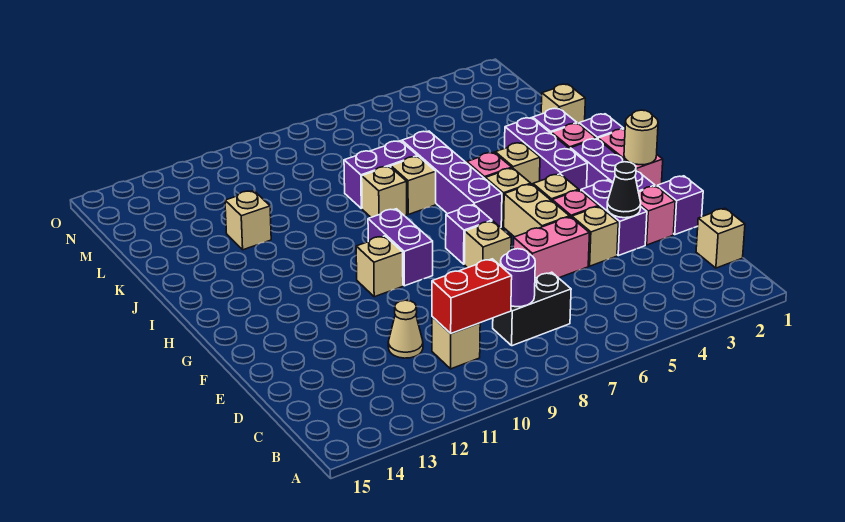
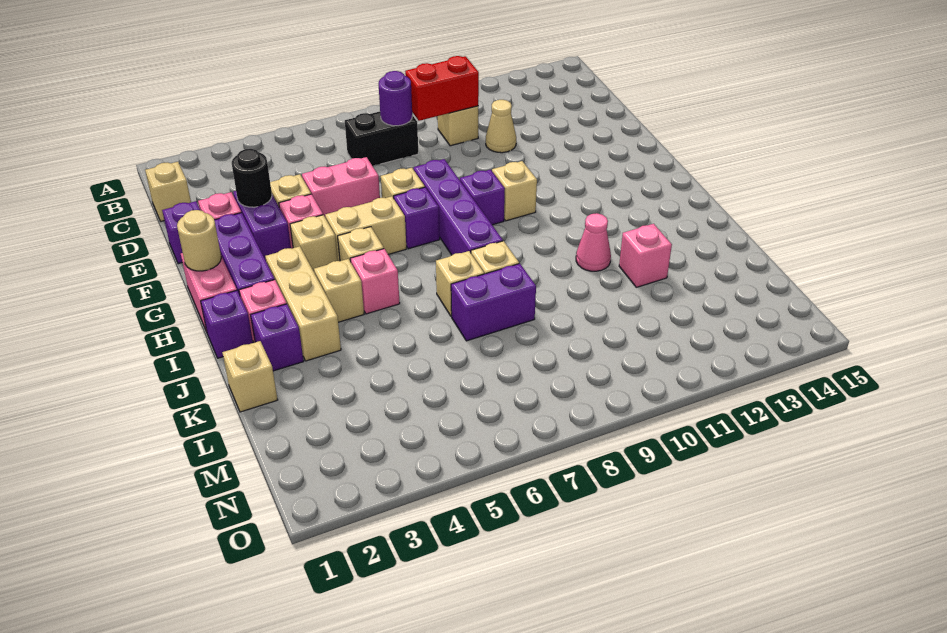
black 1x1 cone [607,162,641,218] -> black 1x1 round brick [232,149,272,207]
tan 1x2 brick [504,184,570,237] -> tan 1x2 brick turned to [325,196,406,261]
purple 1x2 brick [368,209,433,286] -> purple 1x1 brick [460,170,505,225]
purple 1x3 brick [505,118,587,191] -> tan 1x3 brick [265,246,341,361]
purple 1x4 brick [402,131,502,228] -> purple 1x4 brick moved to [414,159,503,255]
none -> pink 1x1 cone [576,213,611,271]
tan 1x1 brick [225,191,271,250] -> pink 1x1 brick [619,224,672,287]

